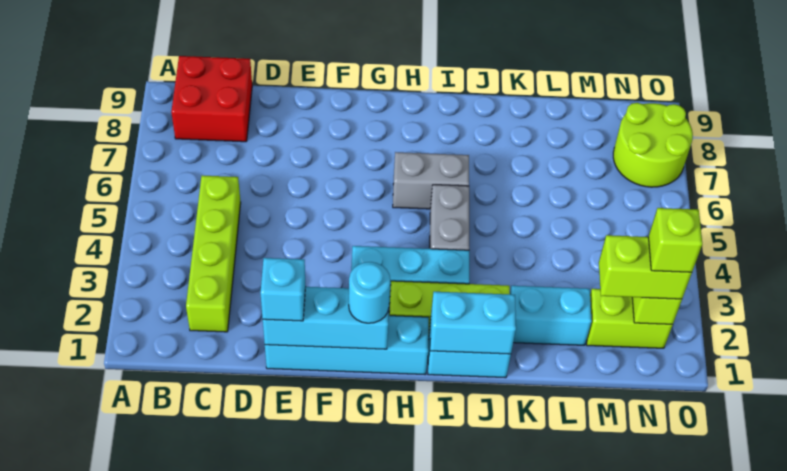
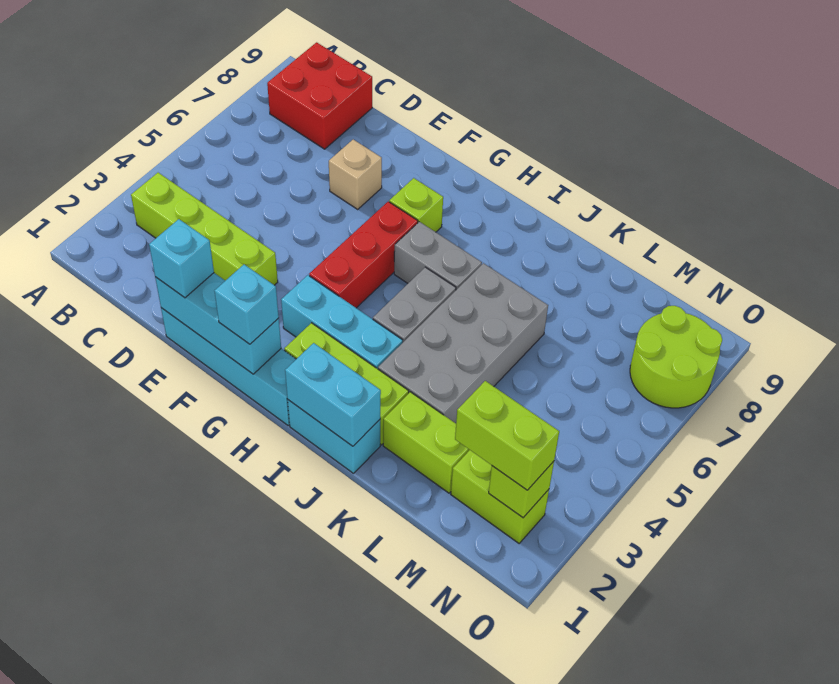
lime 1x4 brick [186,176,241,332] -> lime 1x4 brick turned to [131,173,278,285]
none -> tan 1x1 brick [329,140,382,209]
cyan 1x1 round brick [349,262,390,323] -> cyan 1x1 brick [214,265,279,344]
none -> red 1x3 brick [309,202,418,308]
none -> grey 2x4 brick [378,263,548,423]
cyan 1x2 brick [510,286,592,345] -> lime 1x2 brick [383,392,469,493]
lime 1x1 brick [648,208,702,272] -> lime 1x1 brick moved to [389,178,443,232]

